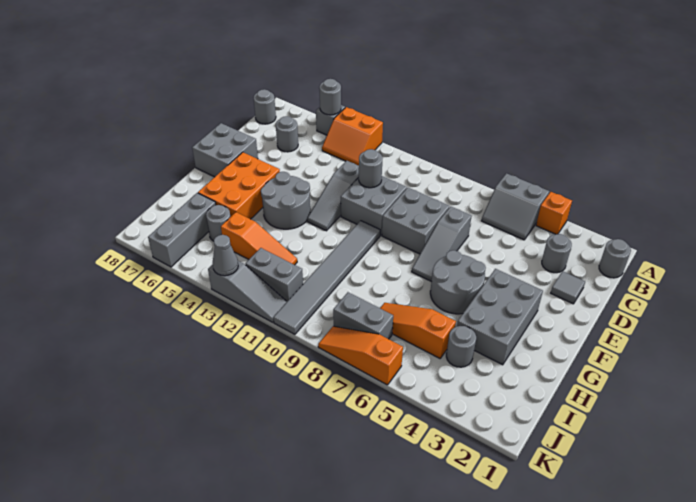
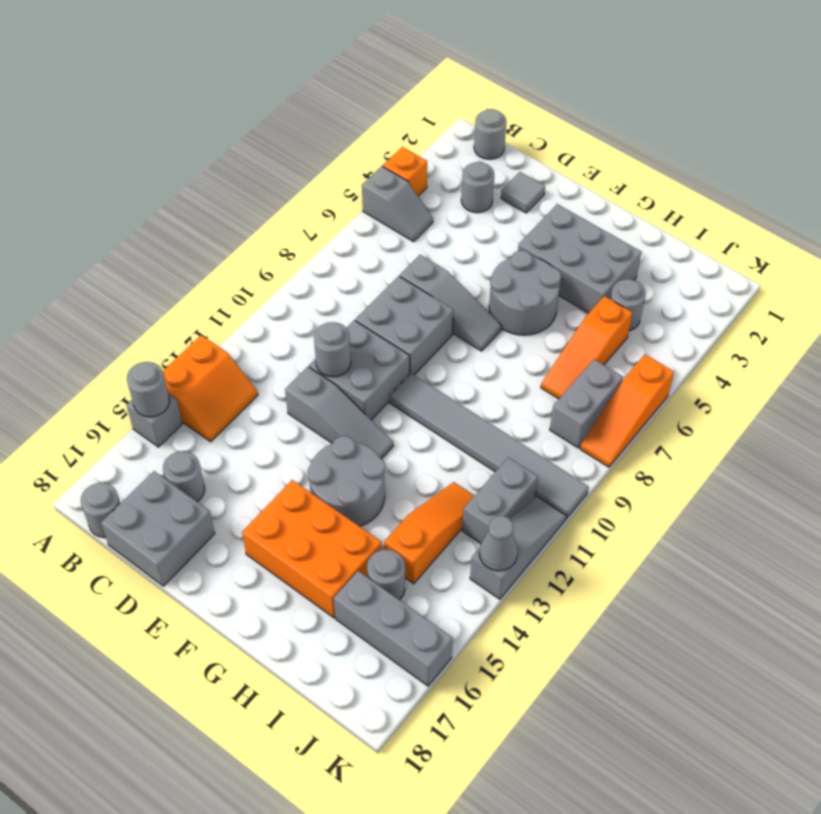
grey 2x2 slope [482,173,549,240] -> grey 1x2 slope [362,166,433,242]
grey 2x2 brick [192,123,258,177] -> grey 2x2 brick moved to [101,471,215,586]

